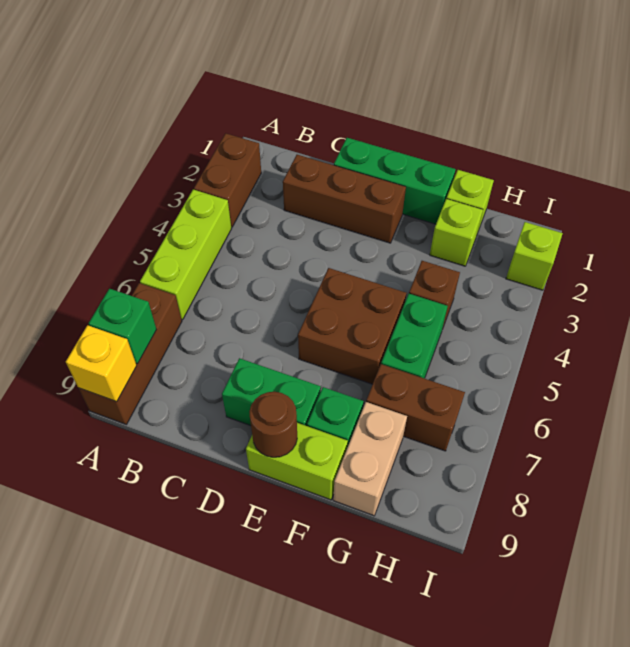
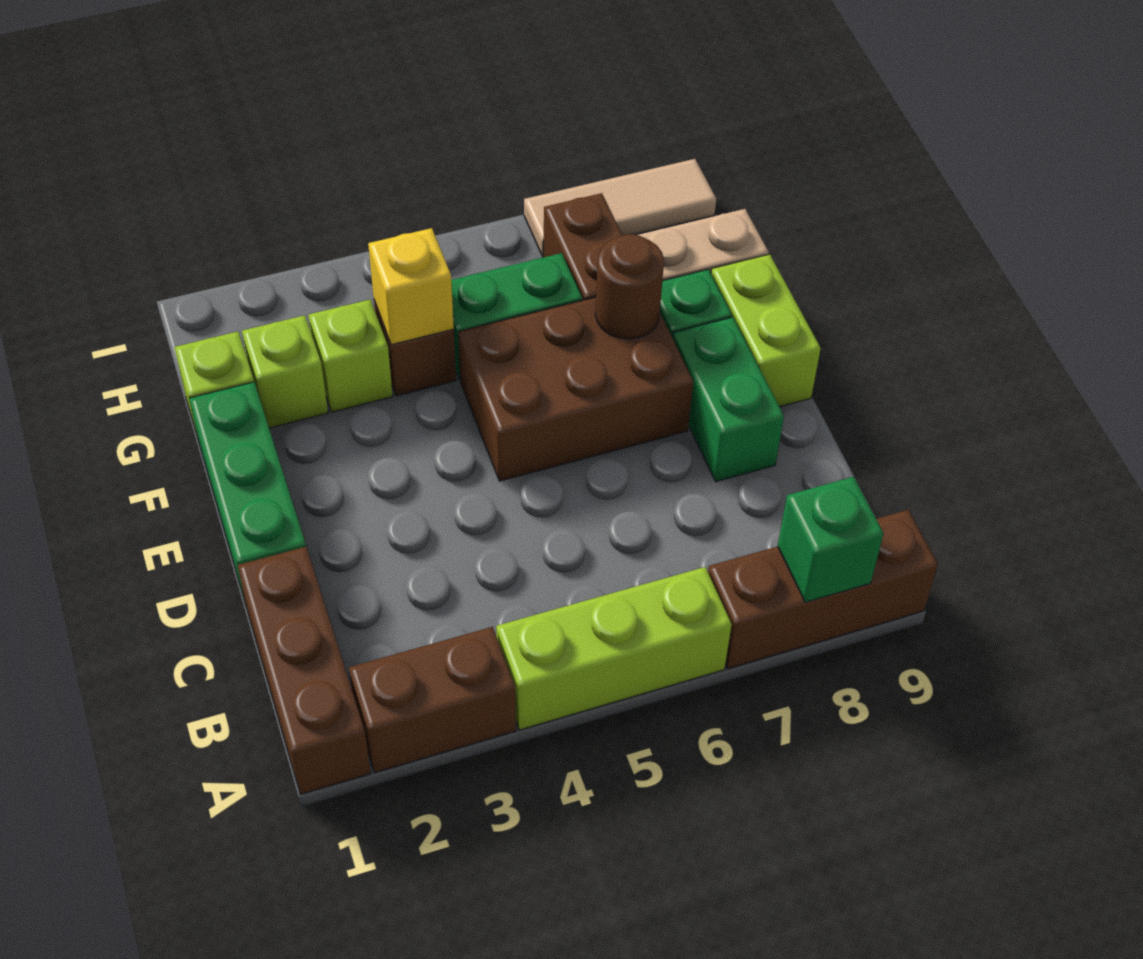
yellow 1x1 brick [66,325,137,402] -> yellow 1x1 brick moved to [368,228,454,345]
brown 1x3 brick [283,155,406,243] -> brown 1x3 brick moved to [237,547,371,794]
brown 2x2 brick [298,268,406,384] -> brown 2x3 brick [458,297,693,481]
brown 1x1 round brick [249,392,297,457] -> brown 1x1 round brick moved to [595,234,664,339]
lime 1x1 brick [506,222,563,290] -> lime 1x1 brick moved to [308,300,393,412]
none -> tan 1x3 tile [524,159,716,257]

